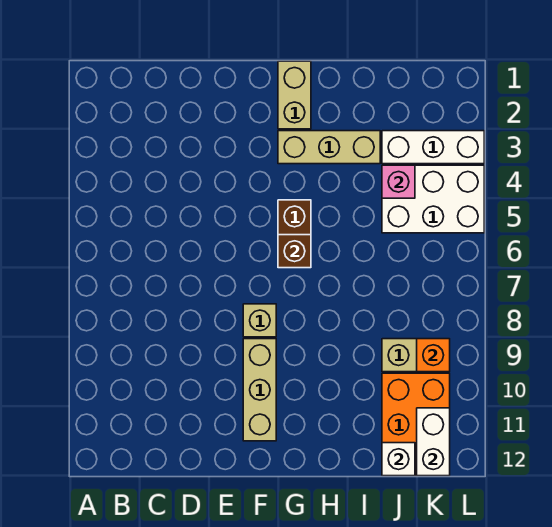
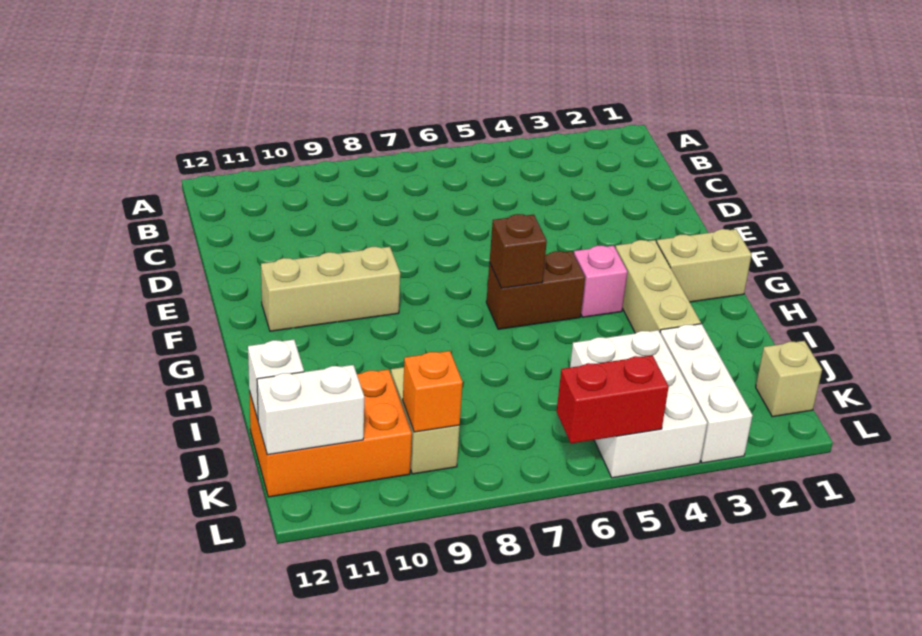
tan 1x1 brick [243,304,276,337] -> tan 1x1 brick moved to [756,341,822,417]
pink 1x1 brick [382,165,415,198] -> pink 1x1 brick moved to [574,246,627,317]
none -> red 1x2 brick [557,355,669,444]

